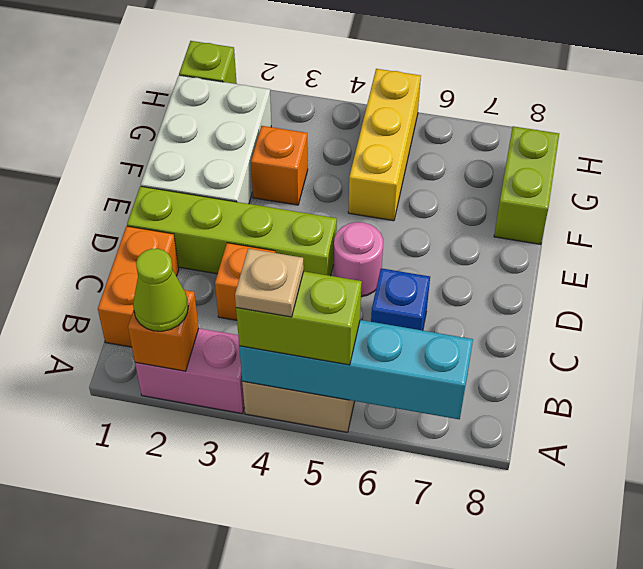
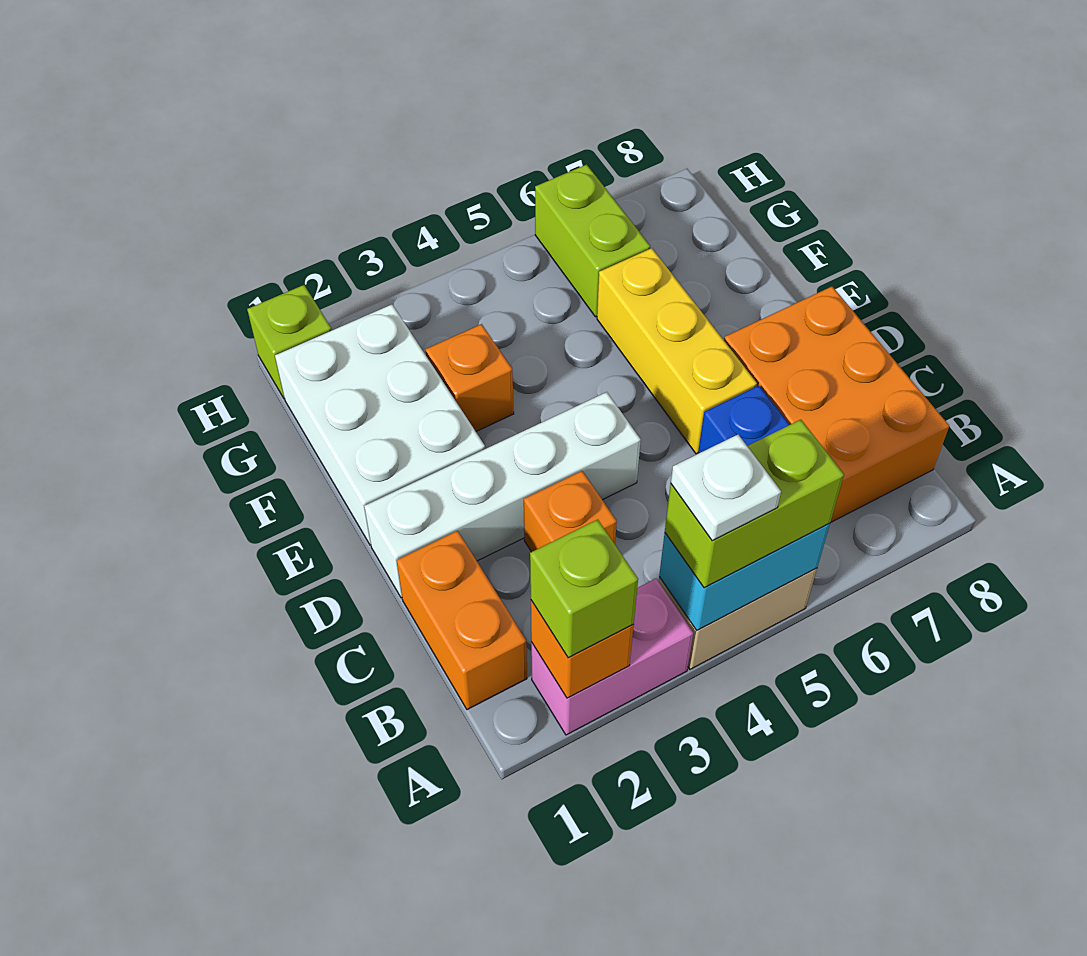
lime 1x1 cone [133,249,188,331] -> lime 1x1 brick [530,520,638,658]
cyan 1x4 brick [239,320,473,419] -> cyan 1x2 brick [659,524,830,630]
tan 1x1 plate [235,249,304,317] -> white 1x1 plate [671,435,781,541]
none -> orange 2x3 brick [724,286,949,523]
lime 1x4 brick [127,186,337,276] -> white 1x4 brick [364,392,641,598]
pink 1x1 round brick [334,222,383,297] -> none
yellow 1x3 brick [348,69,421,221] -> yellow 1x3 brick moved to [597,248,757,454]
lime 1x2 brick [494,126,559,244] -> lime 1x2 brick moved to [535,164,650,317]

